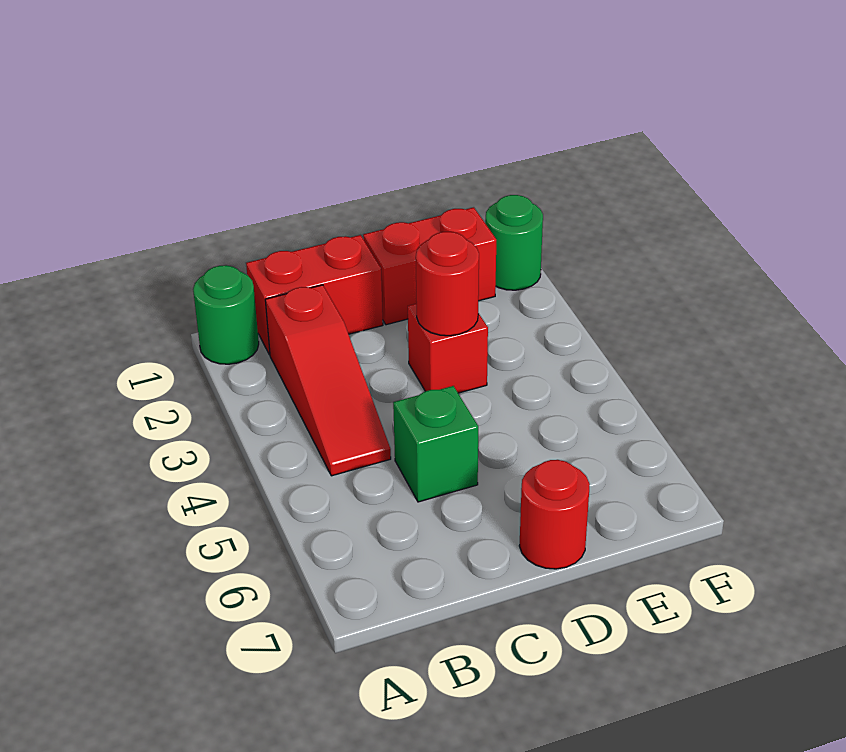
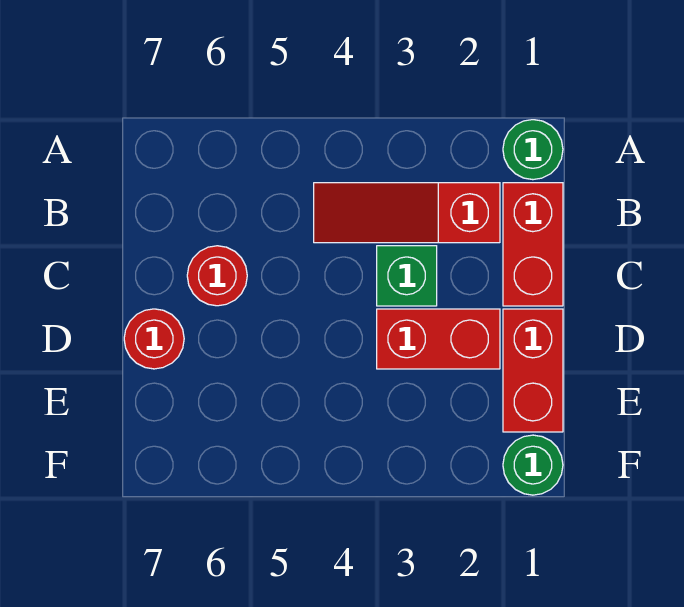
green 1x1 brick [393,386,478,502] -> green 1x1 brick moved to [377,246,437,306]
red 1x1 brick [408,304,488,393] -> red 1x2 brick [377,309,500,369]
red 1x1 round brick [416,232,479,336] -> red 1x1 round brick moved to [187,246,247,306]

